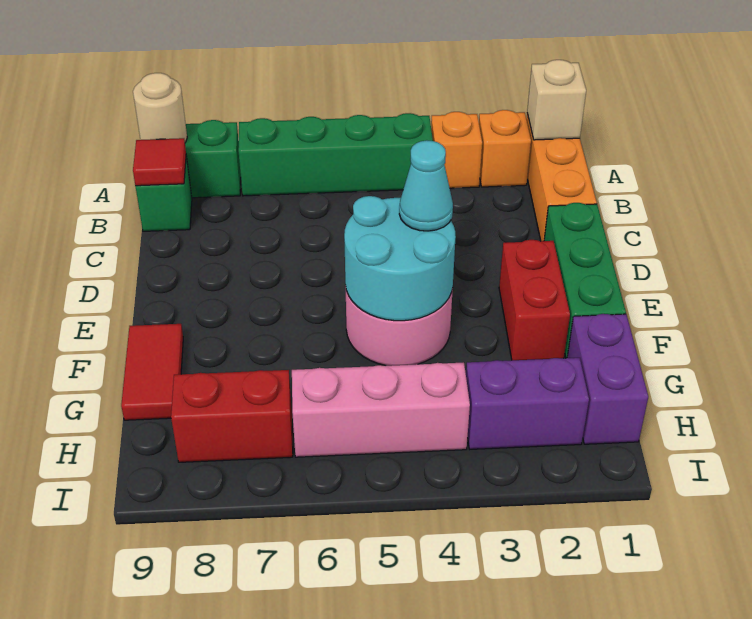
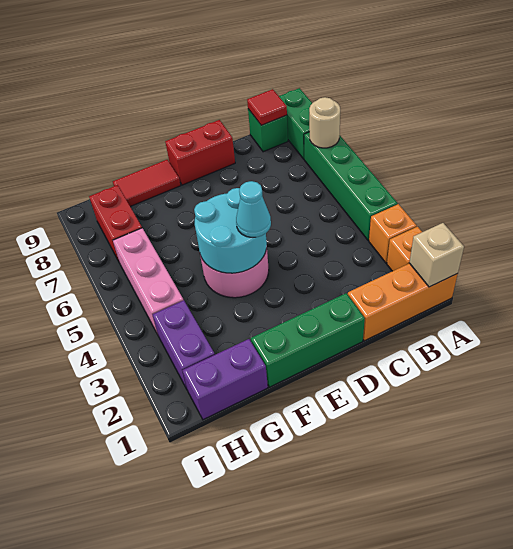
tan 1x1 round brick [133,73,187,142] -> tan 1x1 round brick moved to [309,97,340,148]
red 1x2 brick [499,240,570,360] -> red 1x2 brick moved to [165,120,235,185]

